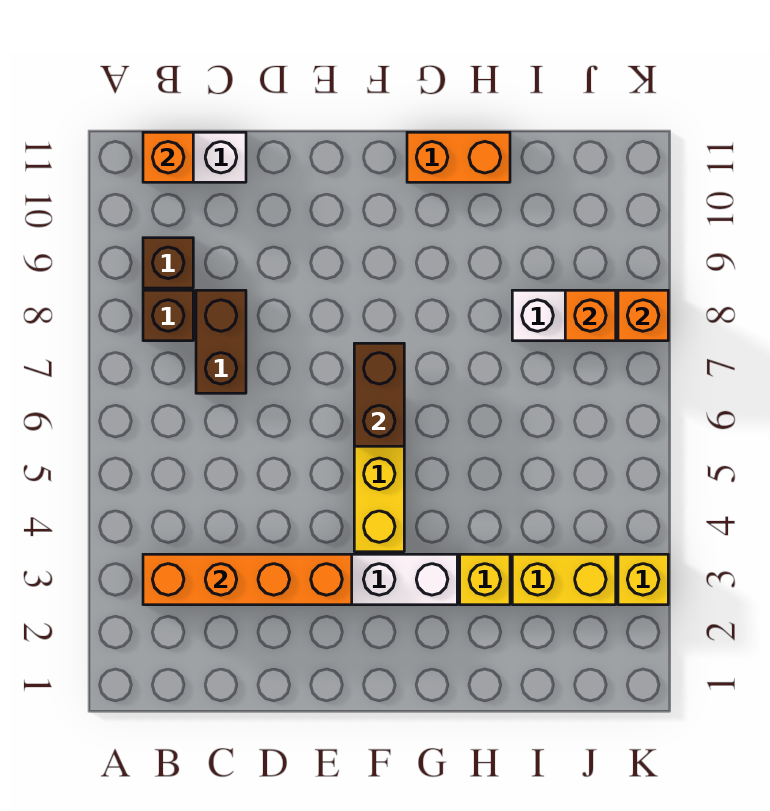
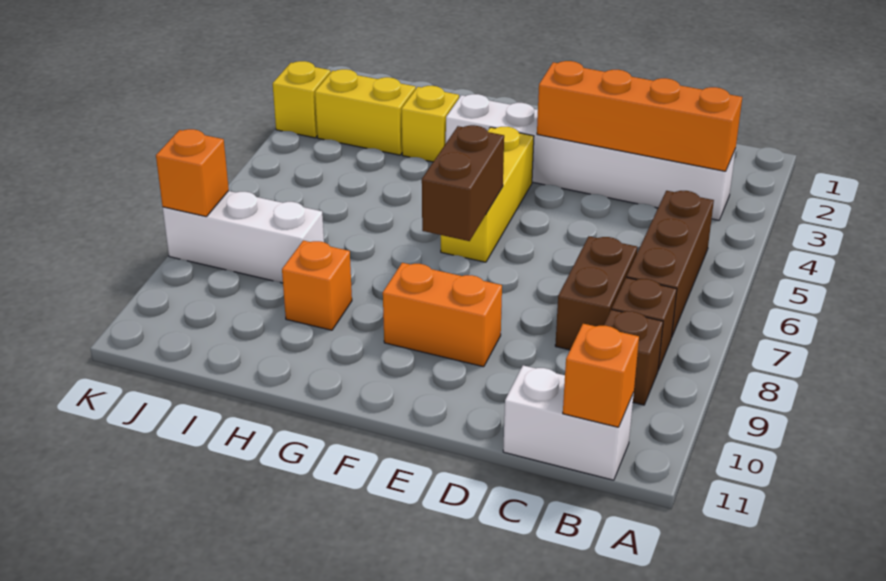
none -> brown 1x3 brick [627,191,714,338]
orange 1x2 brick [407,132,510,182] -> orange 1x2 brick moved to [383,263,502,367]
orange 1x1 brick [565,290,616,341] -> orange 1x1 brick moved to [282,241,352,330]

